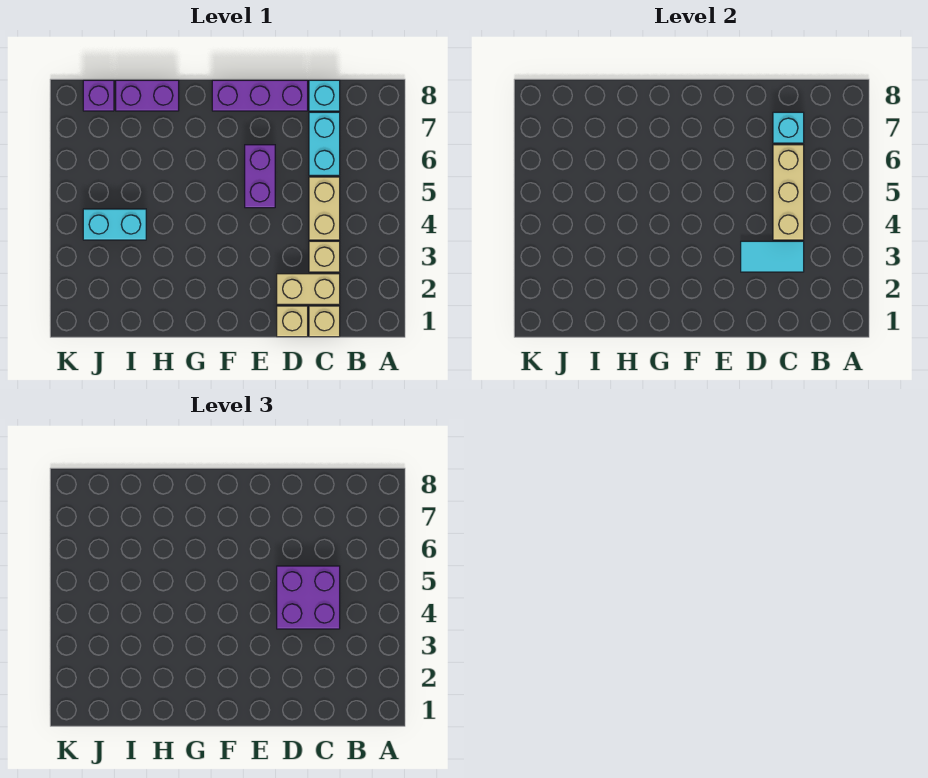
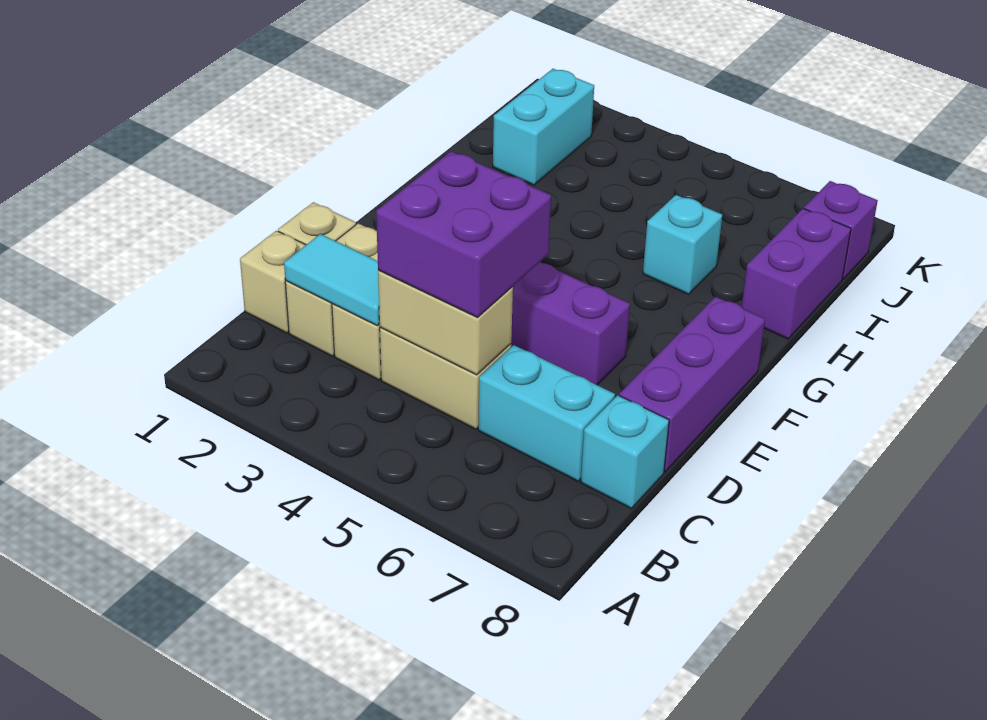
cyan 1x2 tile [741,241,804,272] -> cyan 1x2 tile turned to [284,234,380,326]
tan 1x3 brick [773,145,804,240] -> tan 1x2 brick [378,270,513,375]
cyan 1x1 brick [773,112,804,143] -> cyan 1x1 brick moved to [643,195,722,294]
cyan 1x2 brick [83,209,146,240] -> cyan 1x2 brick moved to [493,69,594,185]

